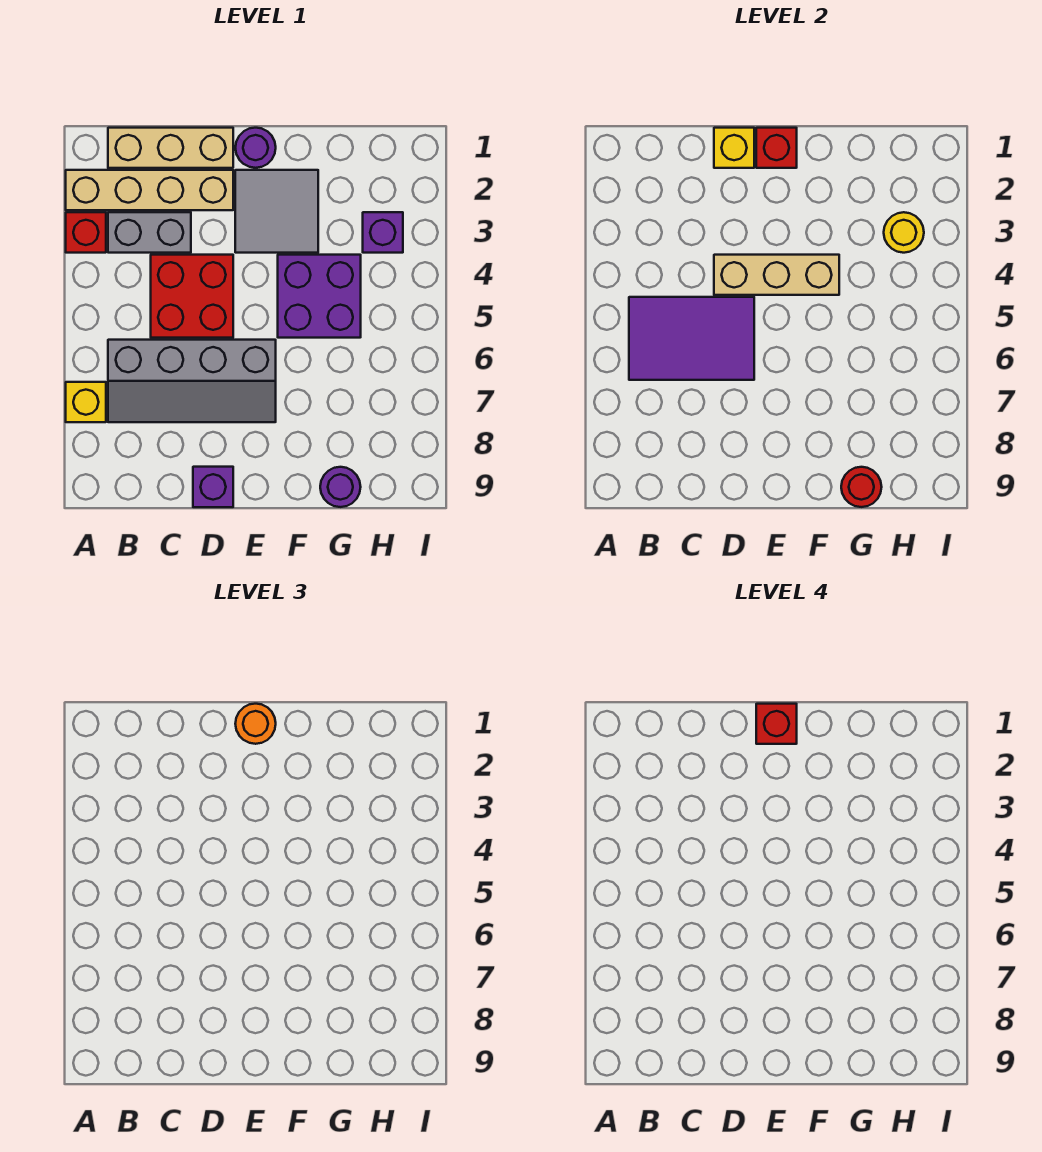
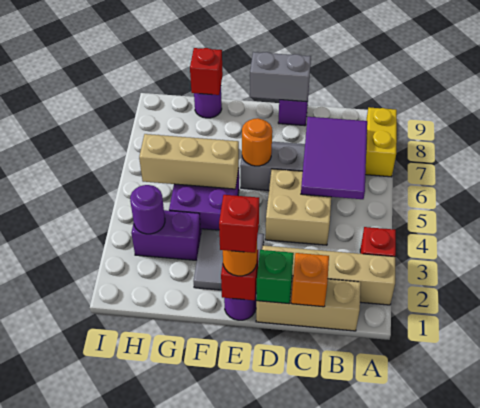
yellow 1x1 brick [66,382,106,422] -> yellow 1x2 brick [365,107,397,177]
grey 1x2 brick [108,212,191,253] -> grey 1x2 brick moved to [250,52,311,102]
purple 2x3 tile [629,297,754,380] -> purple 2x3 tile turned to [301,117,367,199]
none -> orange 1x1 brick [291,253,329,307]
red 2x2 brick [151,255,233,338] -> tan 2x2 brick [265,169,331,245]
yellow 1x1 brick [714,128,754,168] -> green 1x1 brick [256,250,294,304]
tan 1x3 brick [714,255,839,295] -> tan 1x3 brick moved to [139,134,239,189]
none -> orange 1x1 round brick [242,118,272,166]
red 1x1 round brick [841,467,882,507] -> red 1x1 brick [190,48,223,95]
purple 1x1 brick [363,212,403,253] -> purple 1x2 brick [131,210,201,260]
yellow 1x1 round brick [884,212,924,253] -> purple 1x1 round brick [130,185,165,234]

